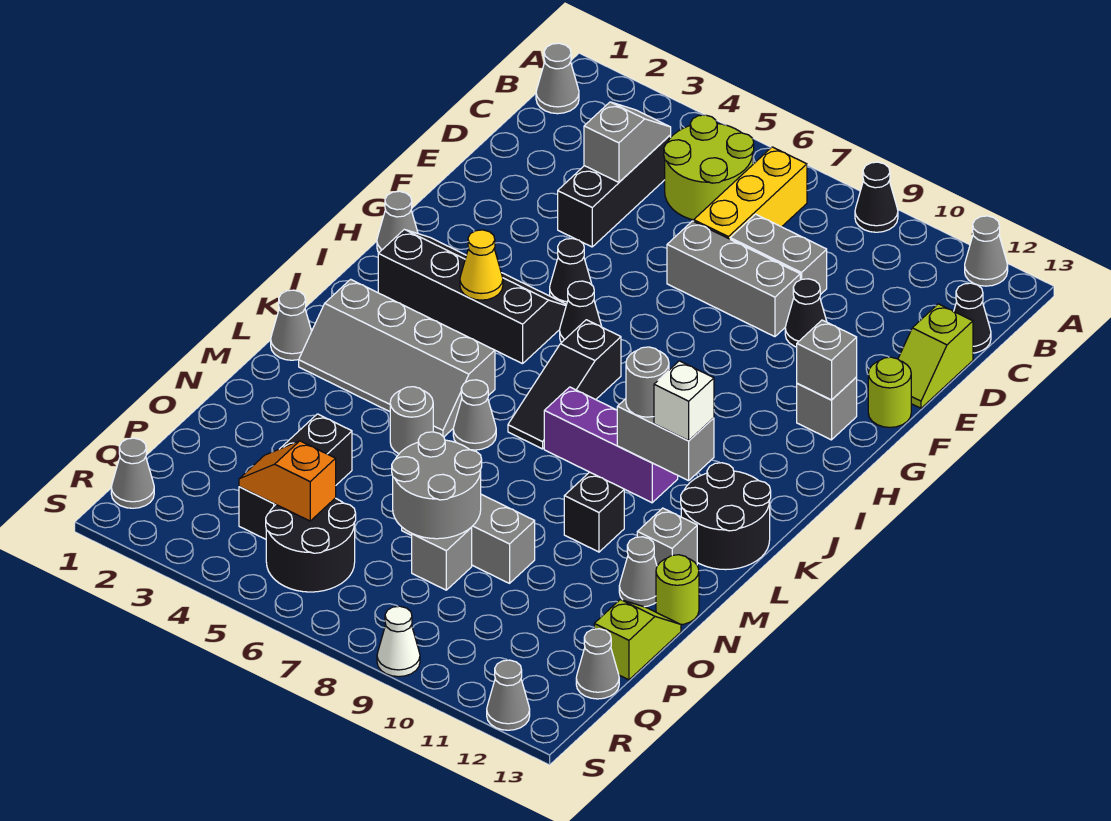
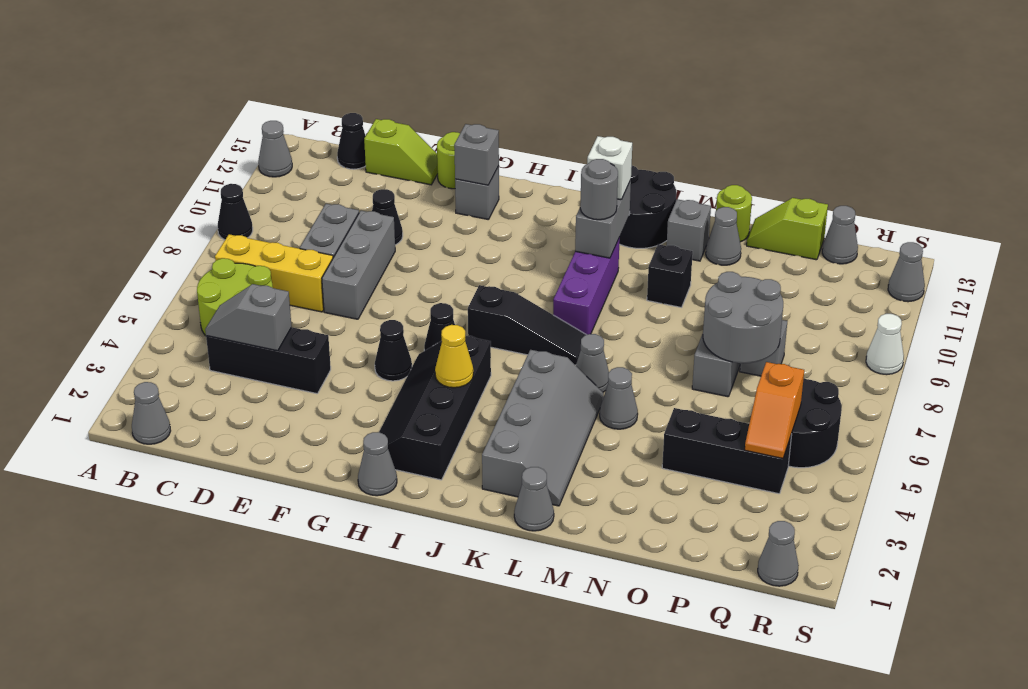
grey 1x1 round brick [390,387,433,454] -> grey 1x1 cone [600,367,638,429]

